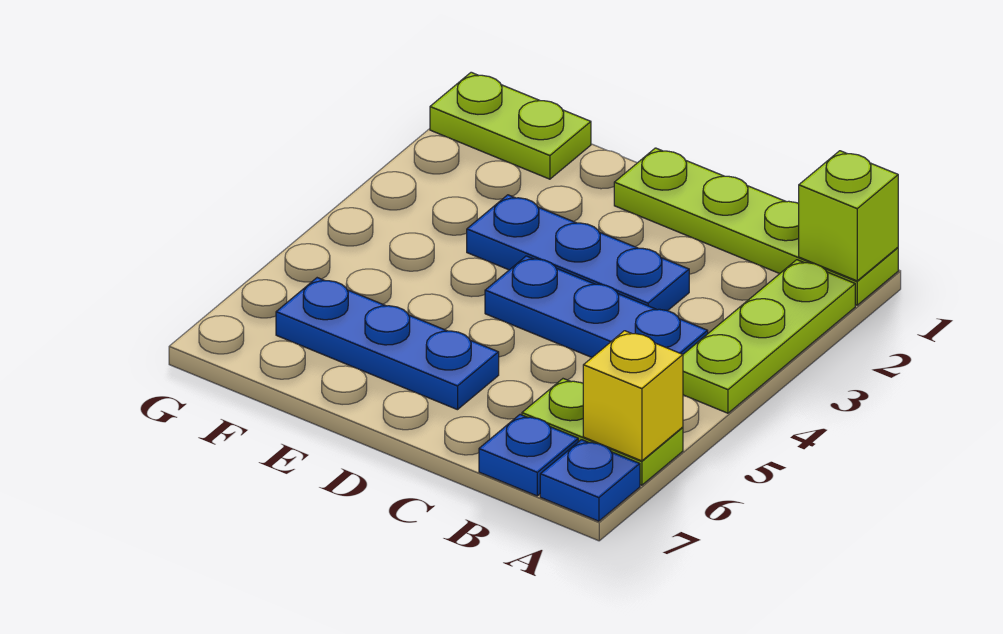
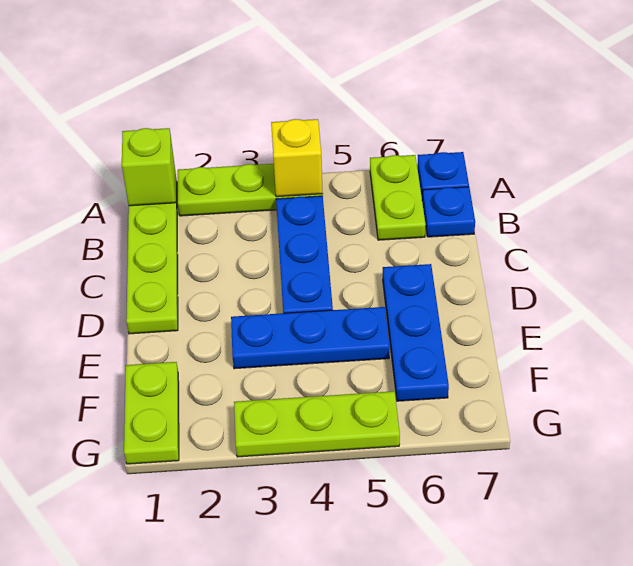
yellow 1x1 brick [583,331,683,461] -> yellow 1x1 brick moved to [271,119,323,197]
blue 1x3 plate [467,195,689,311] -> blue 1x3 plate turned to [231,307,390,369]
none -> lime 1x3 plate [234,391,400,457]

